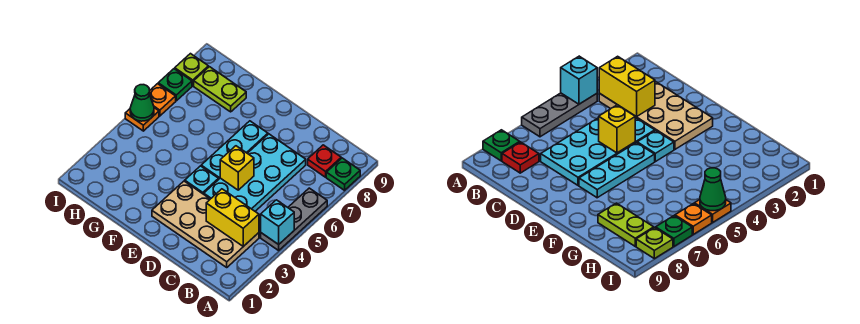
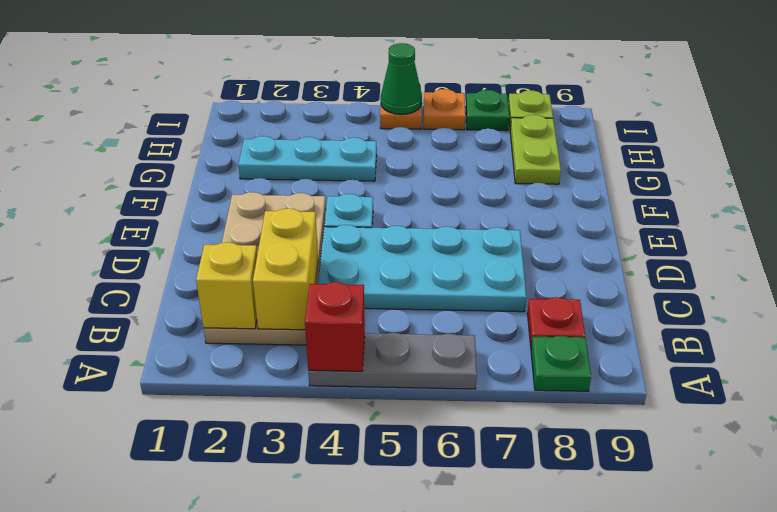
cyan 1x1 brick [261,200,294,245] -> red 1x1 brick [305,282,365,371]
yellow 1x1 brick [220,146,254,190] -> yellow 1x1 brick moved to [196,242,257,329]
cyan 1x3 plate [201,121,268,180] -> cyan 1x3 plate moved to [239,136,377,181]

